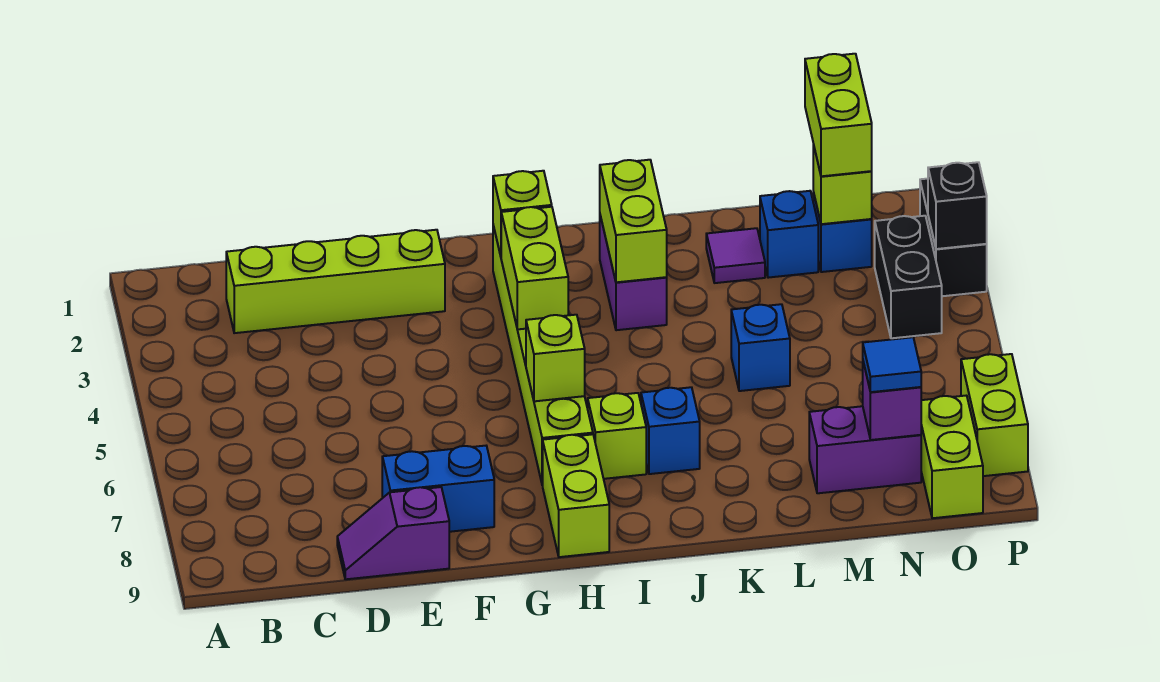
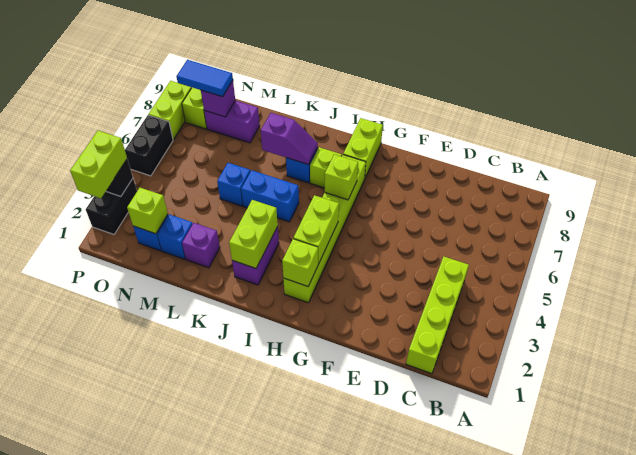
lime 1x4 brick [226,230,445,333] -> lime 1x4 brick turned to [406,257,469,374]
purple 1x2 slope [337,487,449,579] -> purple 1x2 slope moved to [261,113,318,165]
blue 1x2 brick [382,446,494,532] -> blue 1x2 brick moved to [241,170,299,222]
purple 1x1 tile [706,228,765,283] -> purple 1x1 brick [182,223,220,268]
lime 1x2 brick [805,54,872,176] -> lime 1x2 brick moved to [70,131,127,198]
blue 1x1 tile [863,337,921,392] -> blue 1x2 tile [177,60,233,97]
black 1x2 brick [875,216,942,338] -> black 1x2 brick moved to [125,115,173,176]

